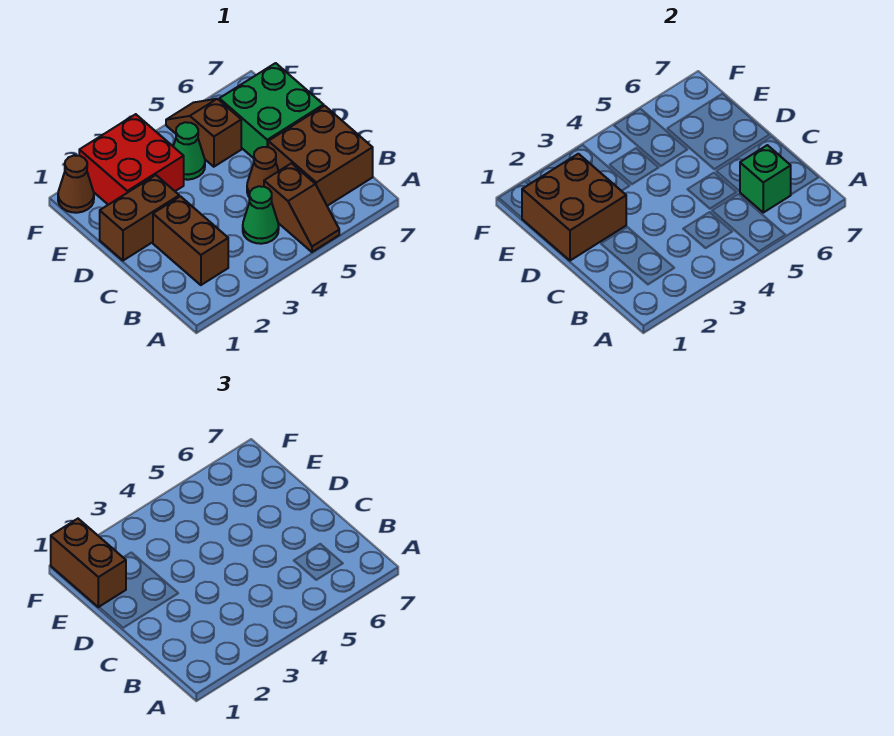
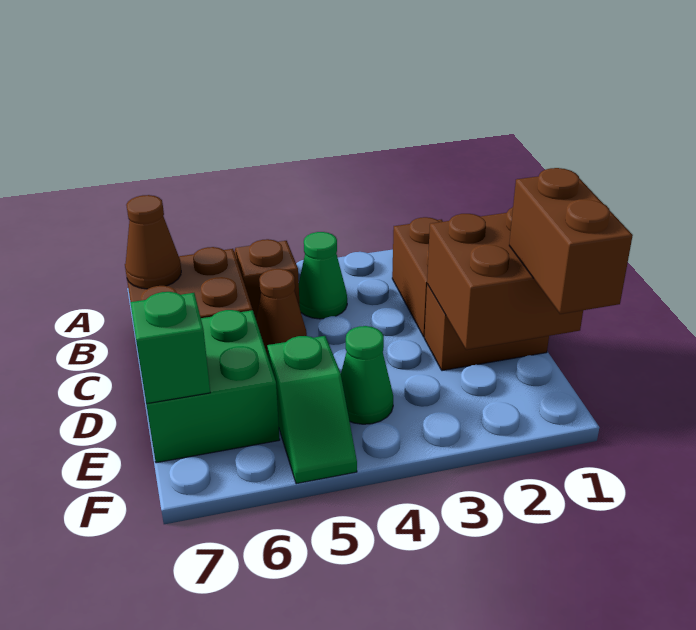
green 1x1 brick [740,145,791,213] -> green 1x1 brick moved to [130,292,210,404]
red 2x2 brick [79,114,184,205] -> none
brown 1x2 slope [166,99,241,167] -> green 1x2 slope [267,336,357,484]
brown 1x1 cone [58,155,94,213] -> brown 1x1 cone moved to [125,195,181,289]

